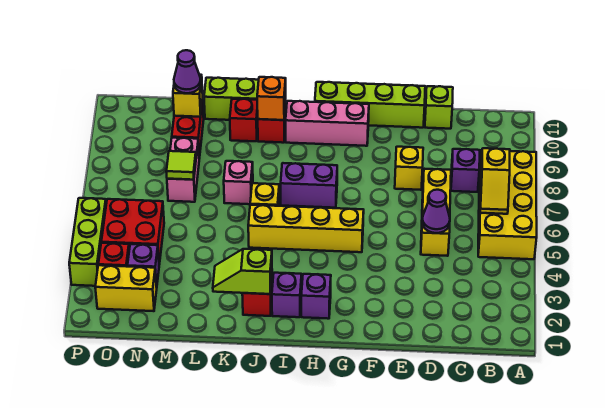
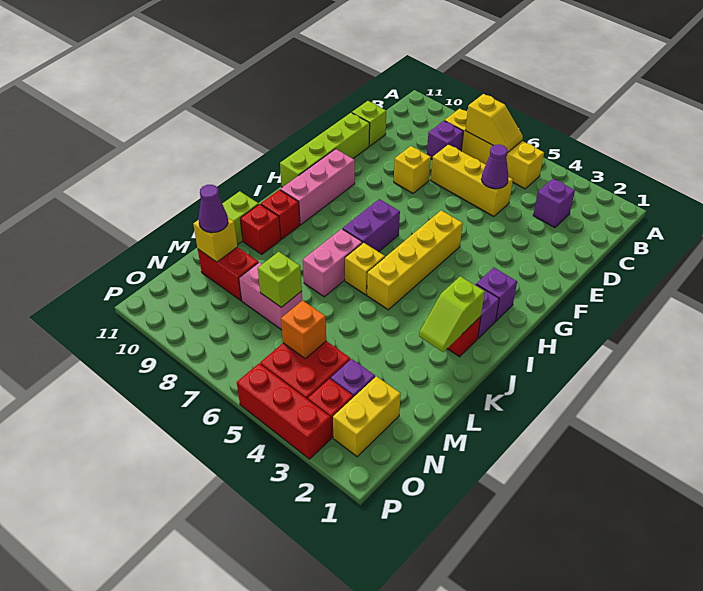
yellow 2x4 brick [478,150,537,259] -> yellow 1x4 brick [445,109,544,189]
none -> purple 1x1 brick [533,179,575,228]
orange 1x1 brick [257,77,286,120] -> orange 1x1 brick moved to [281,300,326,358]
pink 1x1 brick [224,161,253,204] -> pink 1x2 brick [303,229,362,297]
lime 1x1 tile [166,151,196,180] -> lime 1x1 brick [258,252,302,307]
lime 1x3 brick [69,198,106,286] -> red 1x3 brick [237,363,331,459]

